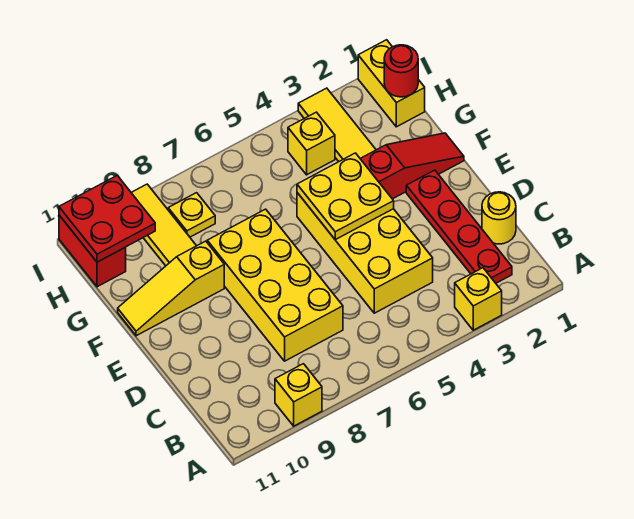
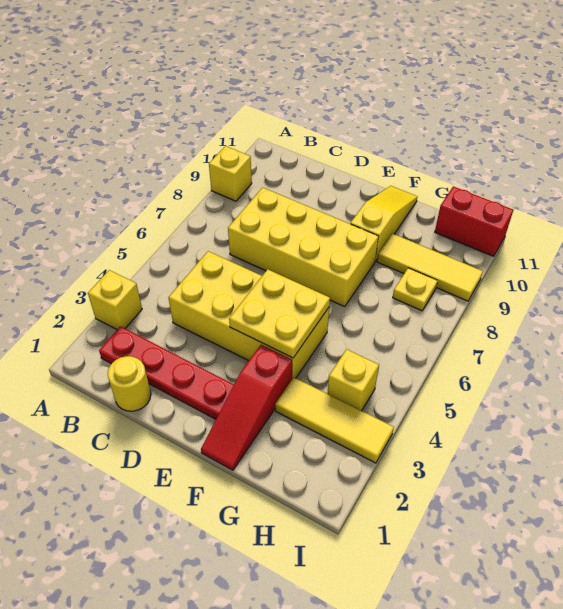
yellow 1x2 brick [358,40,425,127] -> none
red 1x1 round brick [384,45,418,97] -> none
red 2x2 plate [59,176,155,262] -> none

